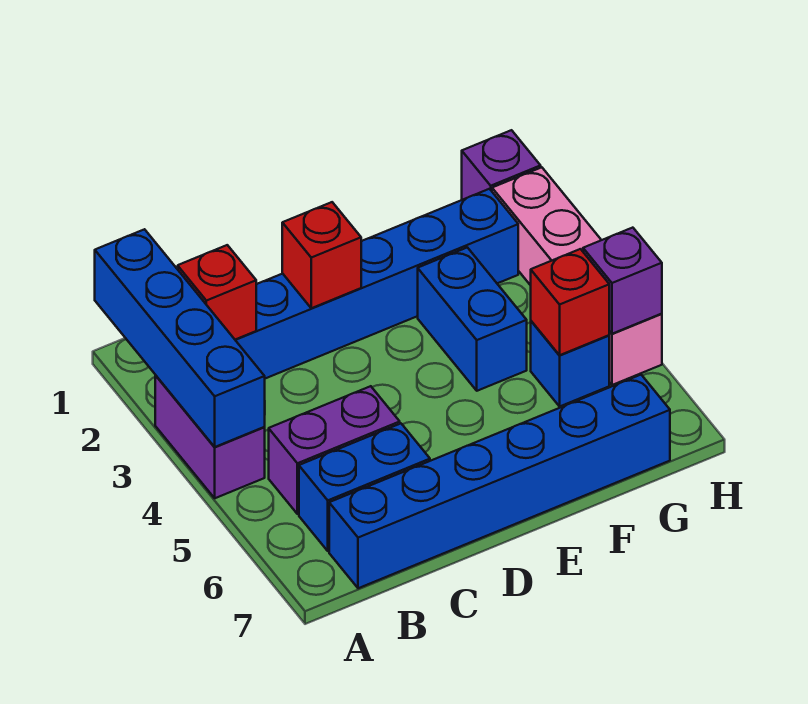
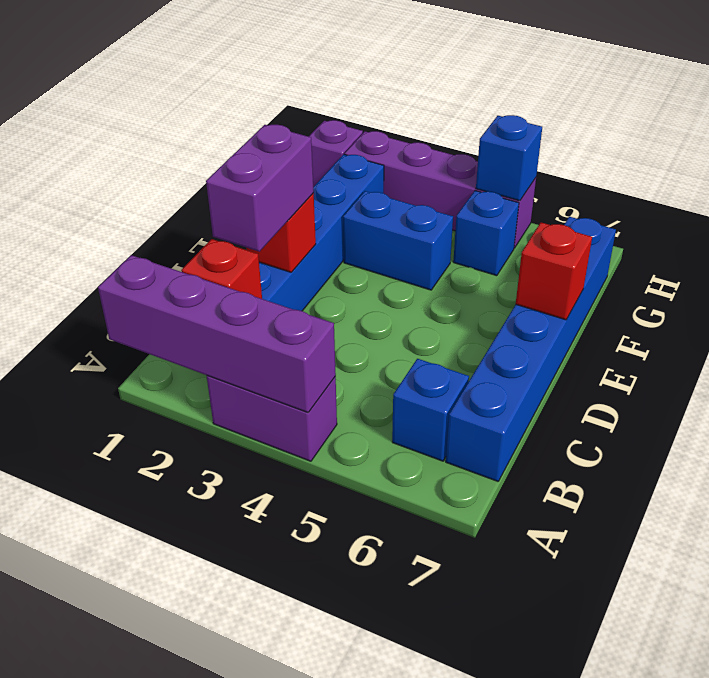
blue 1x4 brick [95,229,265,447] -> purple 1x4 brick [98,255,336,412]
purple 1x2 brick [269,386,400,514] -> purple 1x2 brick moved to [206,125,314,252]
blue 1x2 brick [299,424,430,551] -> blue 1x1 brick [392,359,469,461]
red 1x1 brick [531,249,609,355] -> red 1x1 brick moved to [516,222,592,320]
pink 1x4 brick [492,167,662,385] -> purple 1x4 brick [345,131,536,248]
purple 1x1 brick [583,228,662,334] -> blue 1x1 brick [476,115,542,201]

